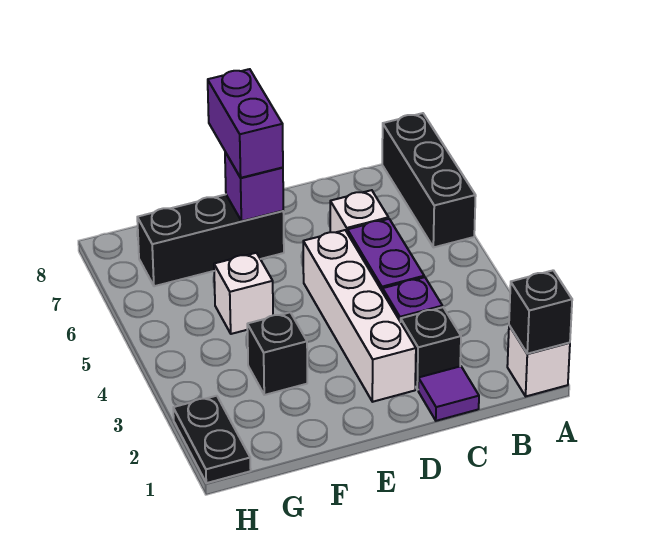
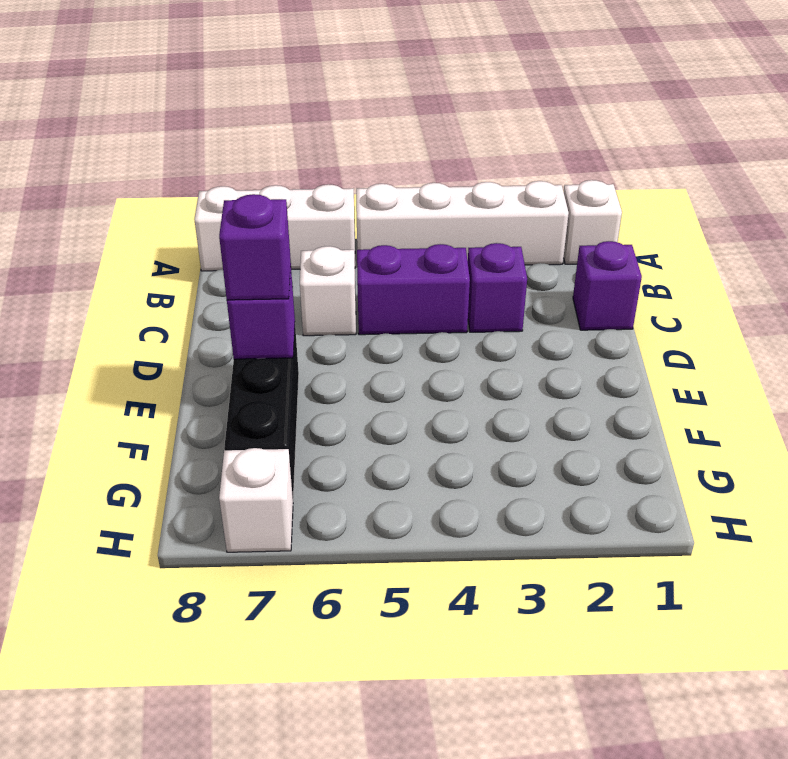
black 1x1 brick [509,270,572,354] -> none
black 1x3 brick [382,113,476,247] -> white 1x3 brick [194,184,355,271]
purple 1x1 tile [418,366,479,421] -> purple 1x1 brick [573,241,642,330]
black 1x1 brick [401,307,461,390] -> none
white 1x4 brick [303,230,416,402] -> white 1x4 brick moved to [356,181,569,265]
purple 1x2 brick [208,69,283,178] -> purple 1x1 brick [219,194,291,300]
black 1x1 brick [247,312,307,395] -> none
white 1x1 brick [214,253,273,334] -> white 1x1 brick moved to [219,448,293,552]
black 1x2 plate [173,396,251,483] -> none

